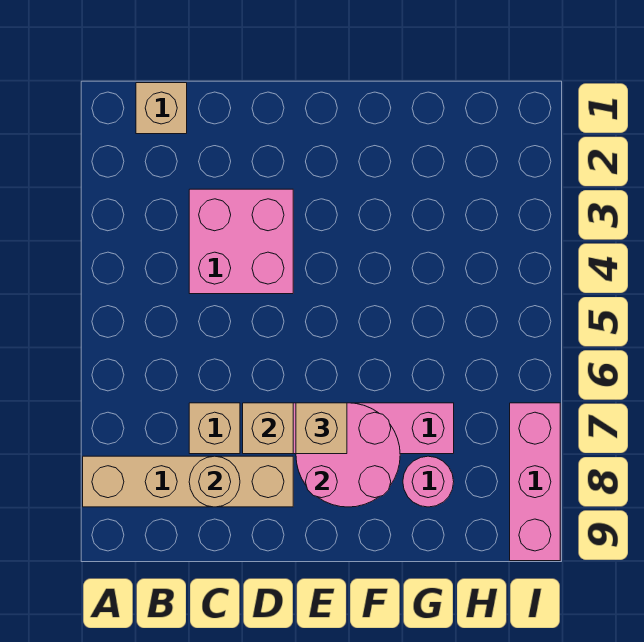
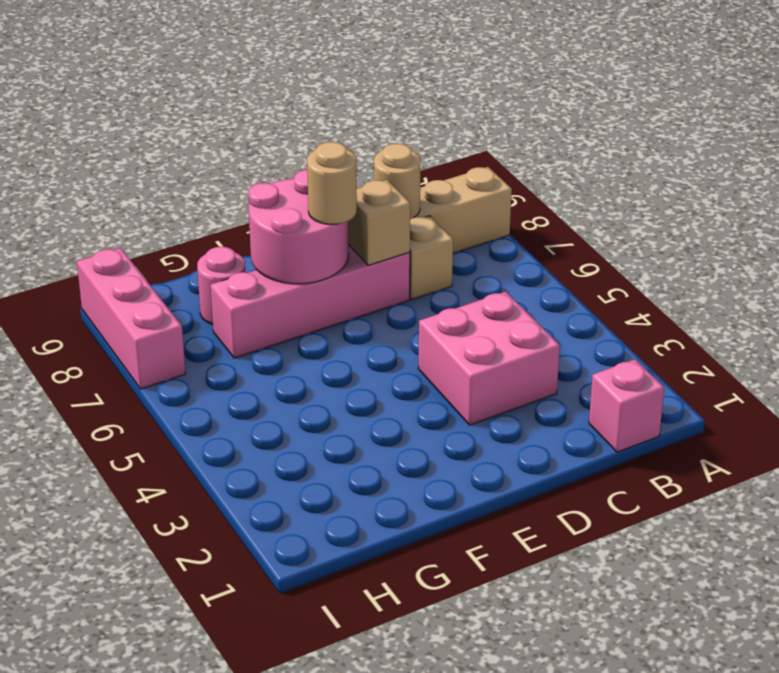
tan 1x1 brick [136,83,187,134] -> pink 1x1 brick [589,359,664,452]
tan 1x1 brick [296,403,347,454] -> tan 1x1 round brick [307,142,357,224]

